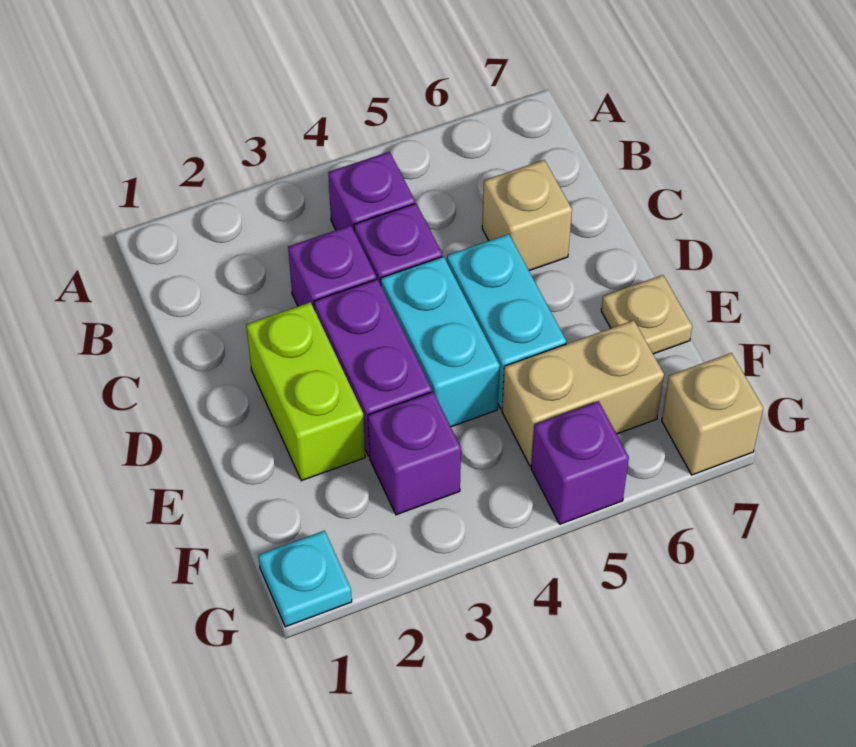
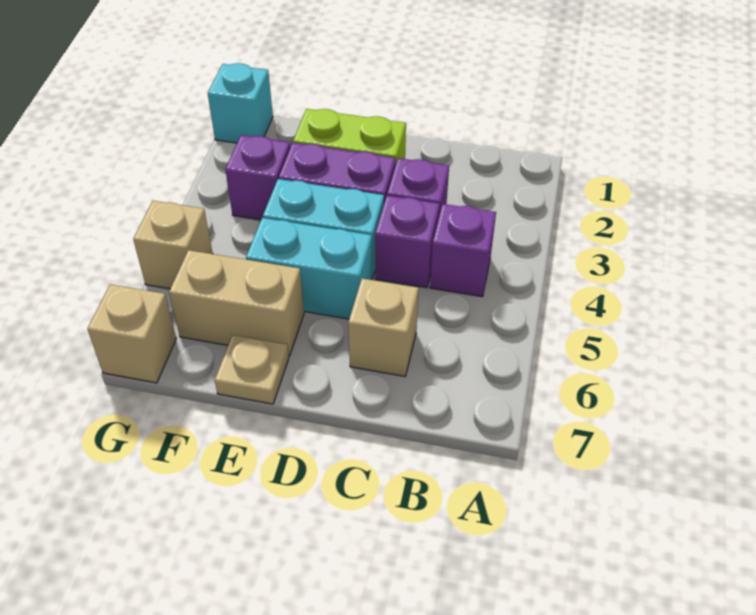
tan 1x2 brick [502,320,664,466] -> tan 1x2 brick turned to [169,250,304,356]
cyan 1x1 plate [258,531,352,627] -> cyan 1x1 brick [208,63,273,143]
purple 1x1 brick [531,401,629,524] -> tan 1x1 brick [133,201,213,289]

